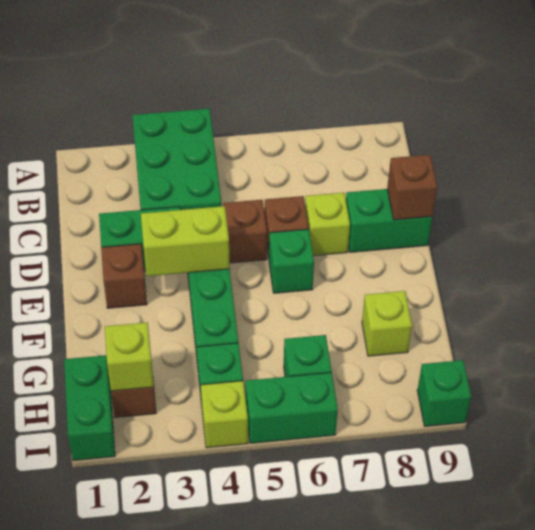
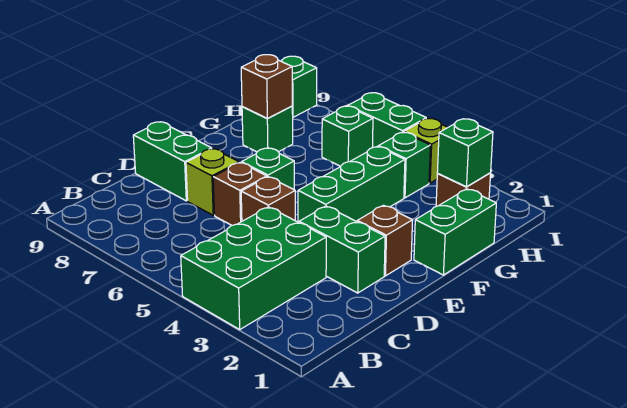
brown 1x1 brick [387,155,437,220] -> brown 1x1 brick moved to [241,55,292,118]
lime 1x2 brick [141,206,230,276] -> none
lime 1x1 brick [362,291,412,356] -> green 1x1 brick [242,106,293,152]
green 1x2 brick [64,355,115,461] -> green 1x2 brick moved to [414,189,496,275]
lime 1x1 brick [105,322,154,391] -> green 1x1 brick [437,119,493,187]

